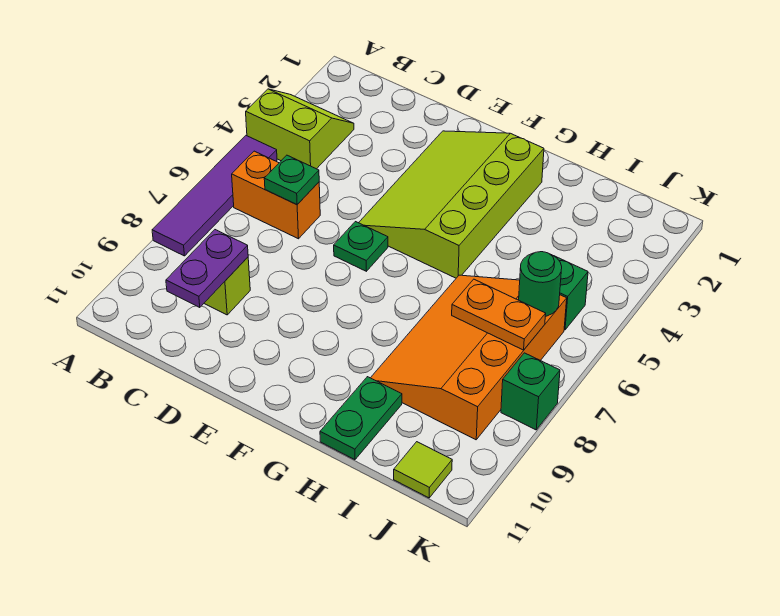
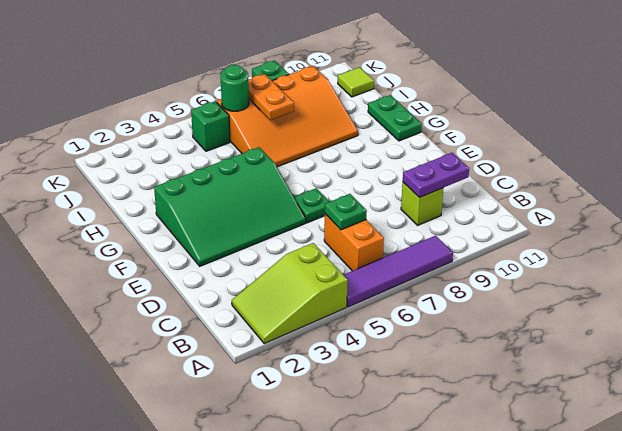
lime 2x2 slope [246,89,354,169] -> lime 2x3 slope [232,243,348,343]
lime 3x4 slope [359,131,544,278] -> green 3x4 slope [154,147,306,266]
green 1x2 plate [320,377,402,460] -> green 1x2 plate turned to [368,95,422,141]

